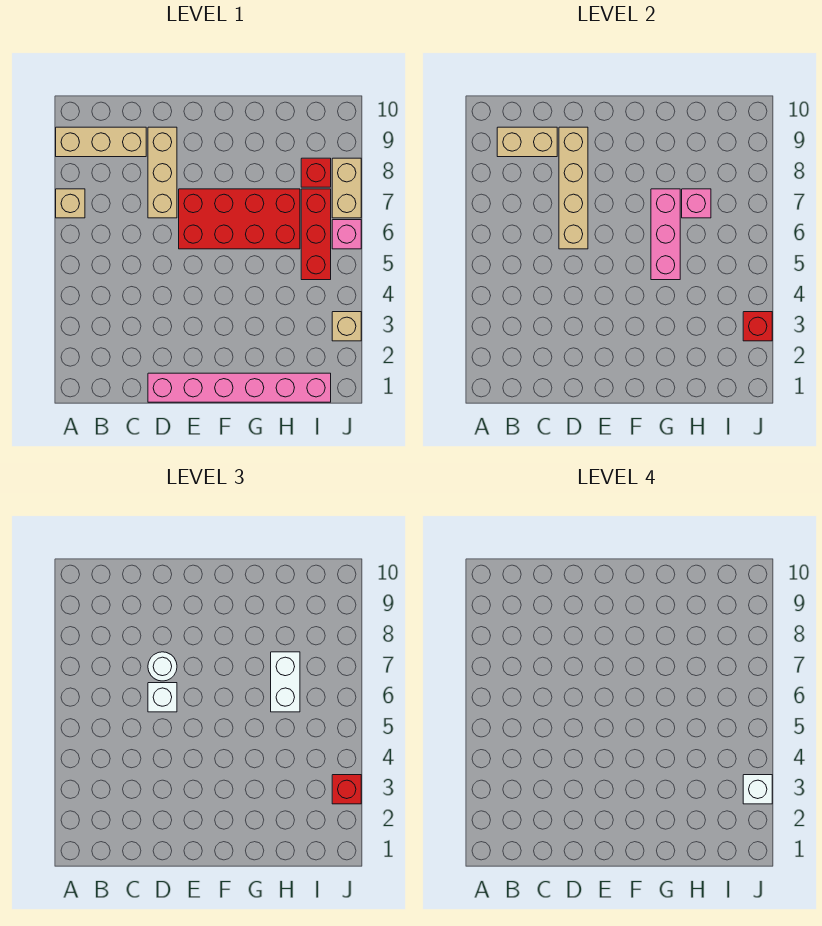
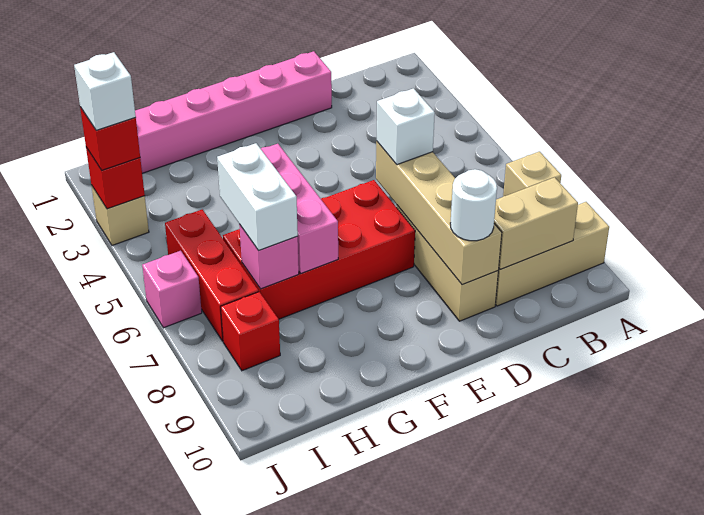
white 1x1 round brick [148,652,177,681] -> white 1x1 round brick moved to [450,169,497,241]
tan 1x2 brick [332,158,361,218] -> none

